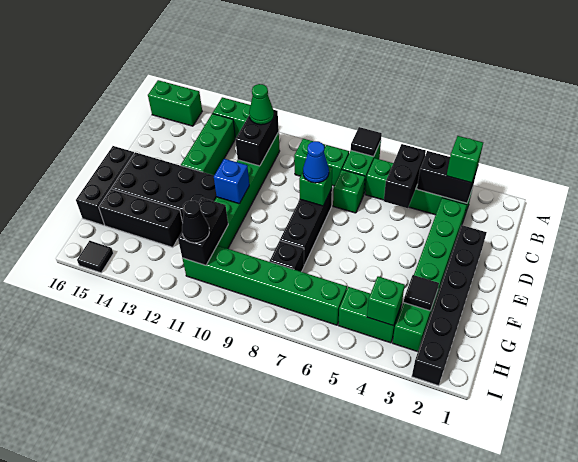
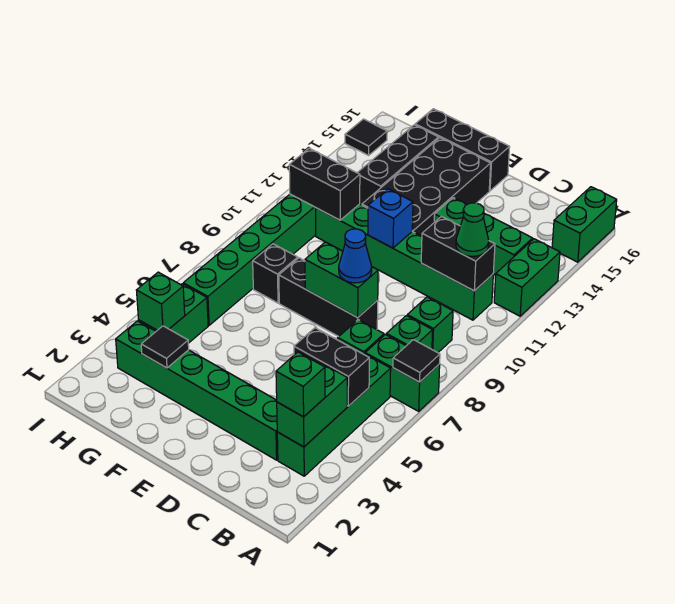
black 1x2 brick [417,151,478,203] -> green 1x2 brick [277,363,347,447]
black 1x6 brick [412,225,487,386] -> none
green 1x1 brick [299,166,332,206] -> green 1x2 brick [305,242,378,317]
black 1x1 cone [182,201,209,243] -> none

